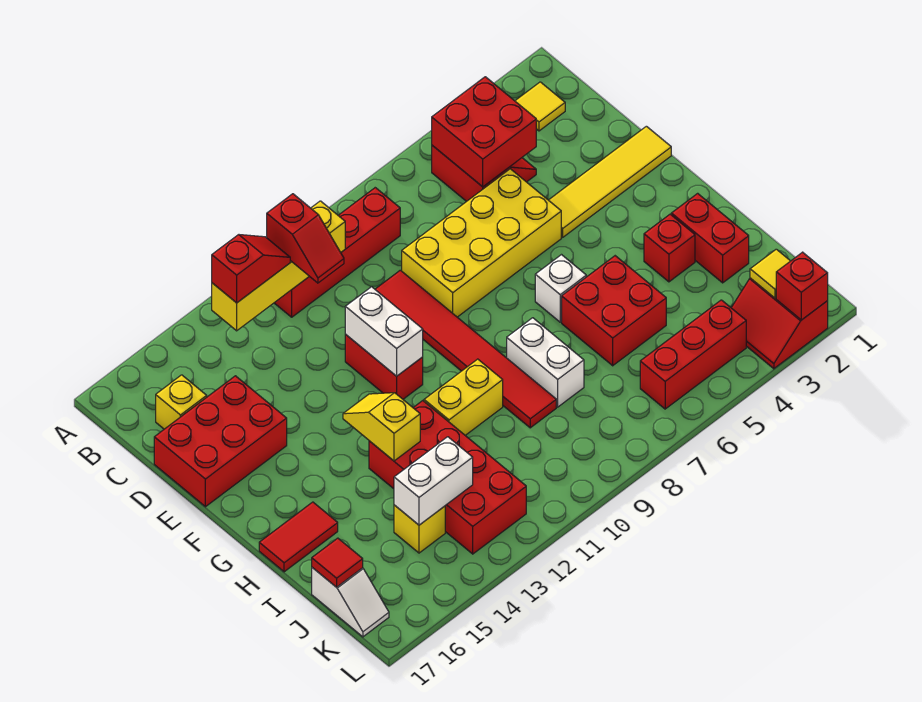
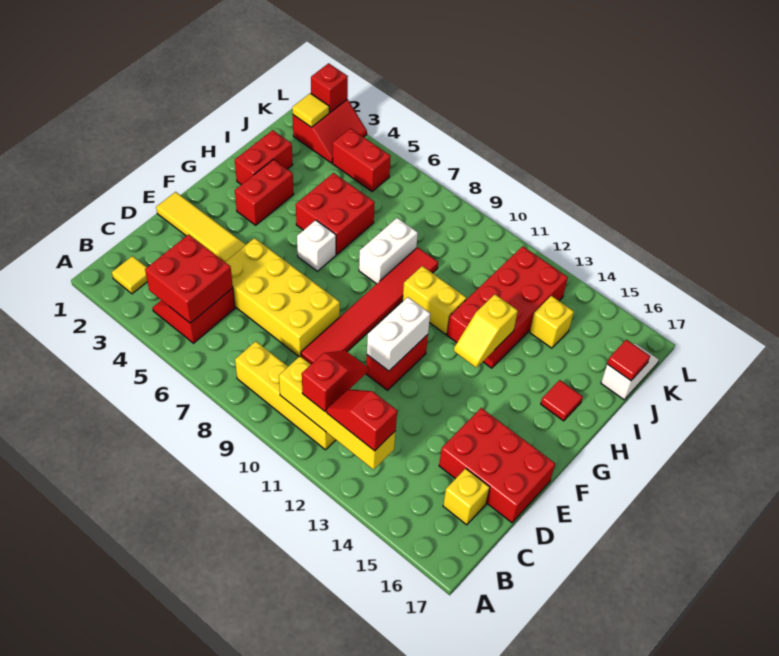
red 1x4 brick [275,188,400,317] -> yellow 1x4 brick [235,341,336,450]
red 1x1 brick [644,214,695,282] -> red 1x2 brick [235,160,294,225]
red 1x2 tile [259,502,338,572] -> red 1x1 tile [541,380,583,421]
white 1x2 brick [394,437,473,525] -> none
red 1x3 brick [640,300,746,409] -> red 1x2 brick [333,128,390,191]

